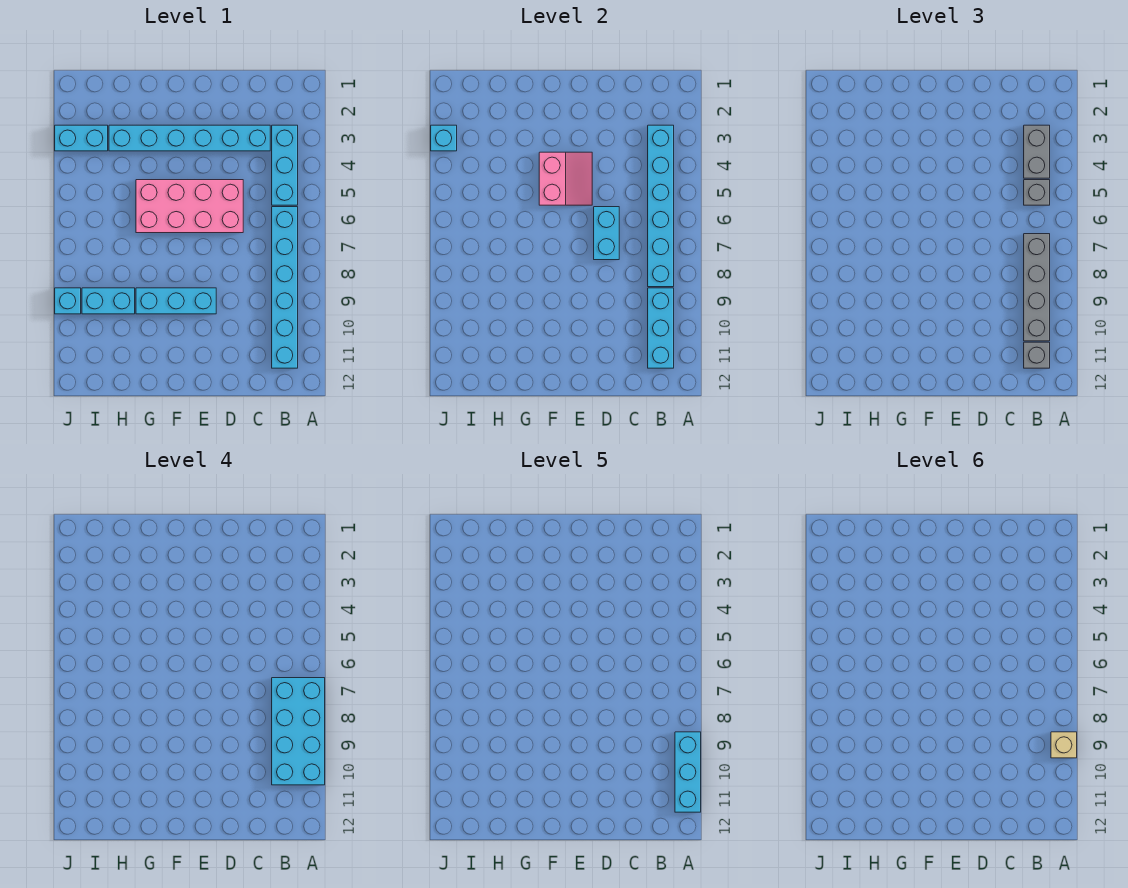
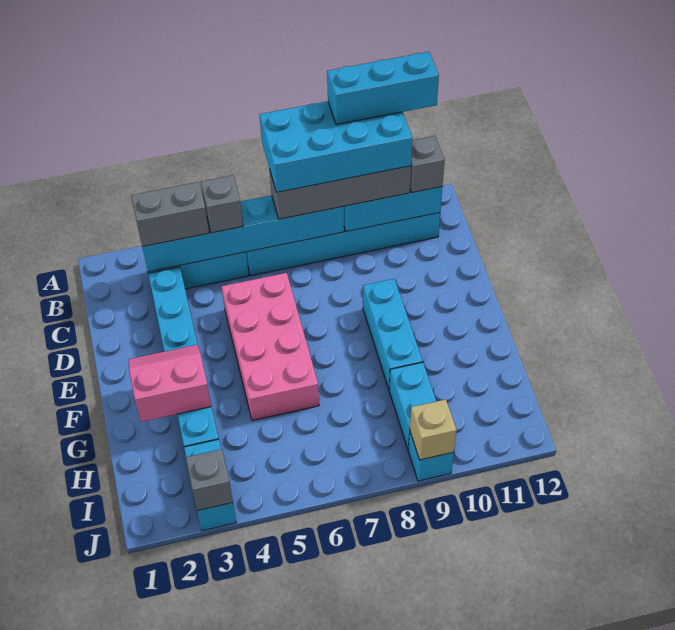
tan 1x1 brick [1051,732,1077,758] -> tan 1x1 brick moved to [409,399,457,460]
cyan 1x2 brick [594,207,619,260] -> none
pink 2x2 slope [539,152,592,205] -> pink 2x2 slope moved to [129,345,211,422]
cyan 1x1 brick [431,125,457,151] -> grey 1x1 brick [186,449,233,511]

